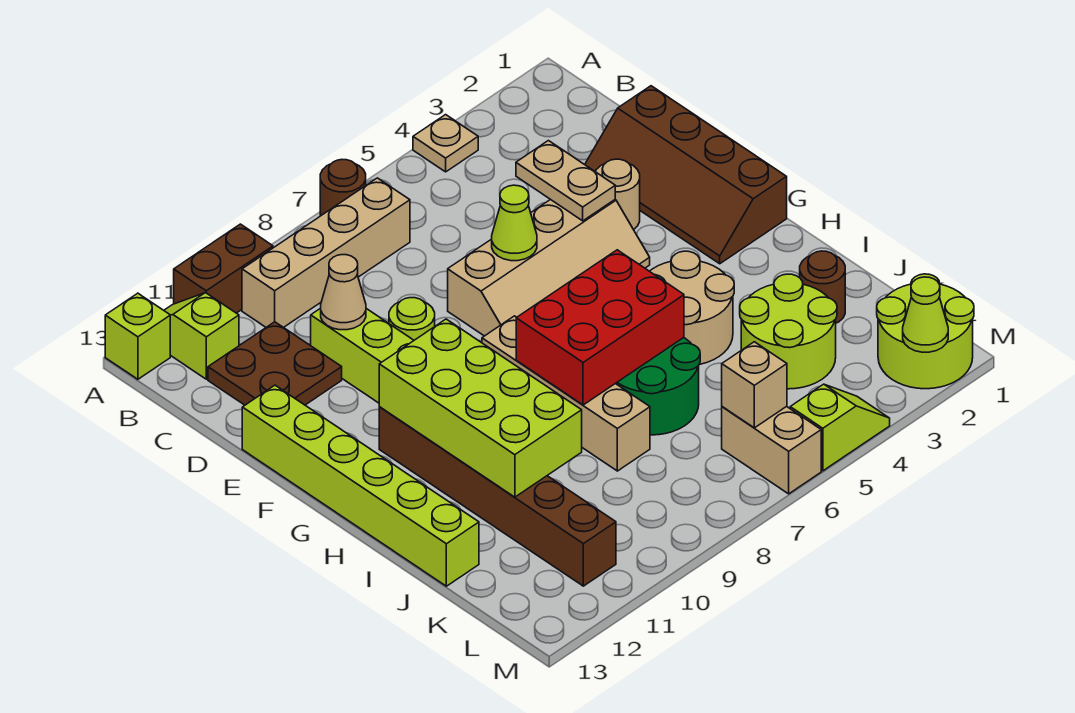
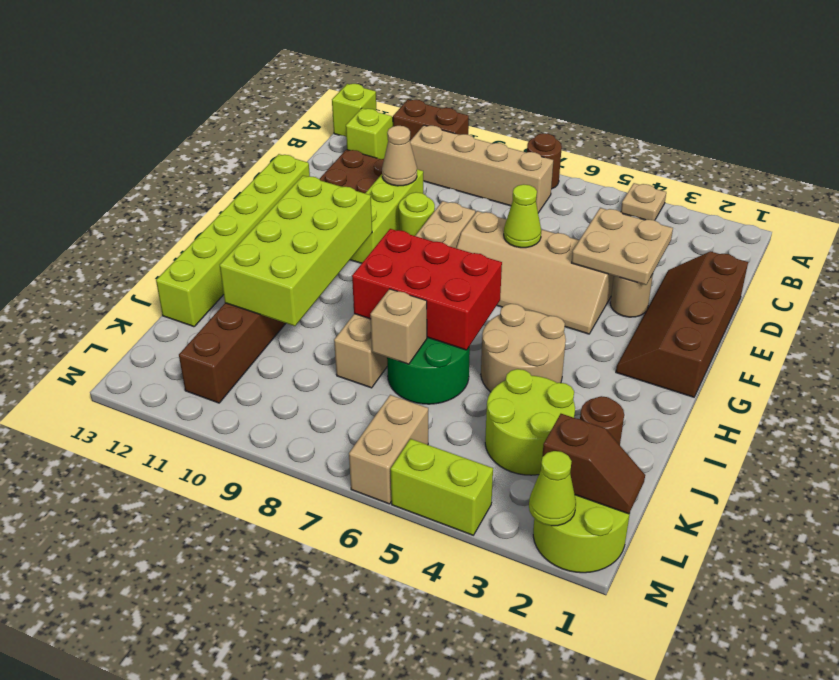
tan 1x2 plate [516,141,615,221] -> tan 2x2 plate [572,208,673,285]
tan 1x4 brick [482,316,650,471] -> tan 1x6 brick [334,201,475,388]
none -> brown 1x2 slope [542,414,645,514]
tan 1x1 brick [722,342,787,428] -> tan 1x1 brick moved to [370,289,427,364]
lime 1x2 slope [790,384,890,471] -> lime 1x2 brick [391,439,493,535]

